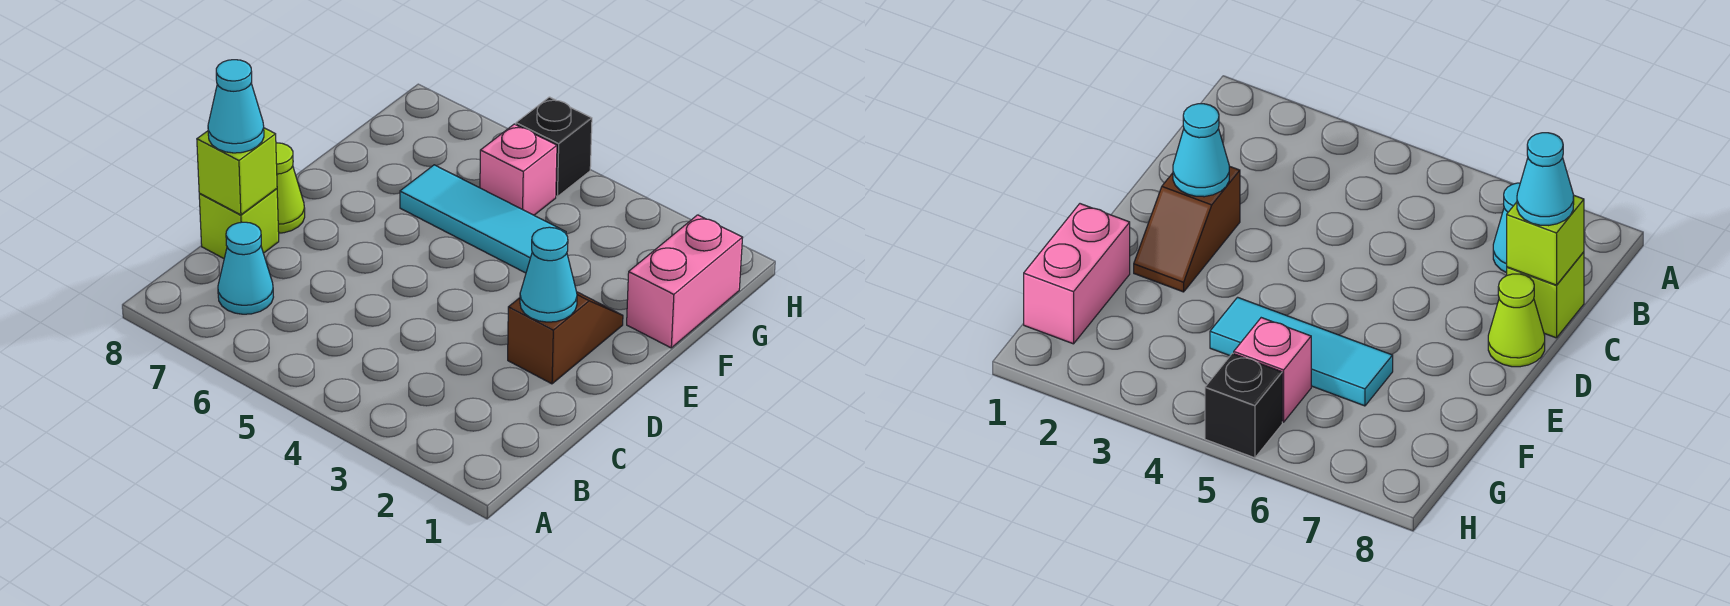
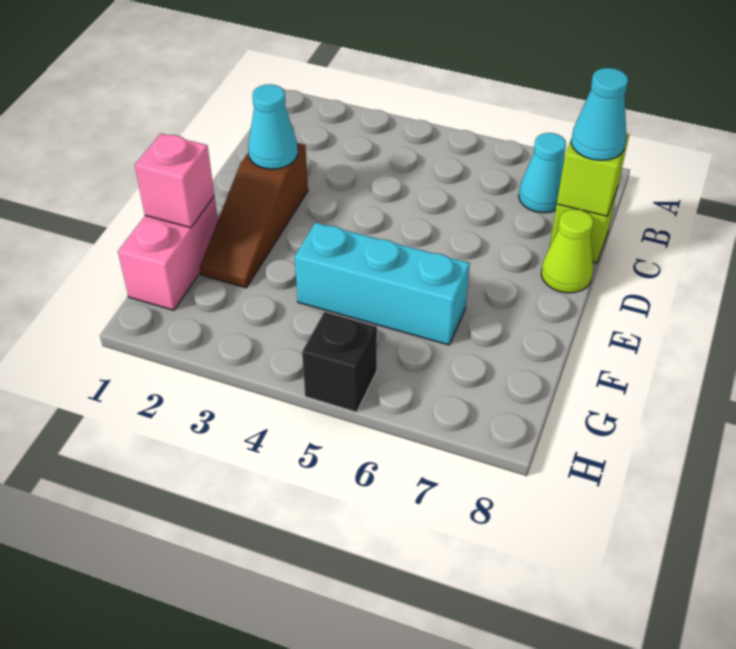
brown 1x2 slope [508,292,623,384] -> brown 1x3 slope [200,143,308,288]
cyan 1x3 tile [400,165,566,273] -> cyan 1x3 brick [295,223,470,345]
pink 1x1 brick [480,124,557,215] -> pink 1x1 brick moved to [135,134,214,228]

